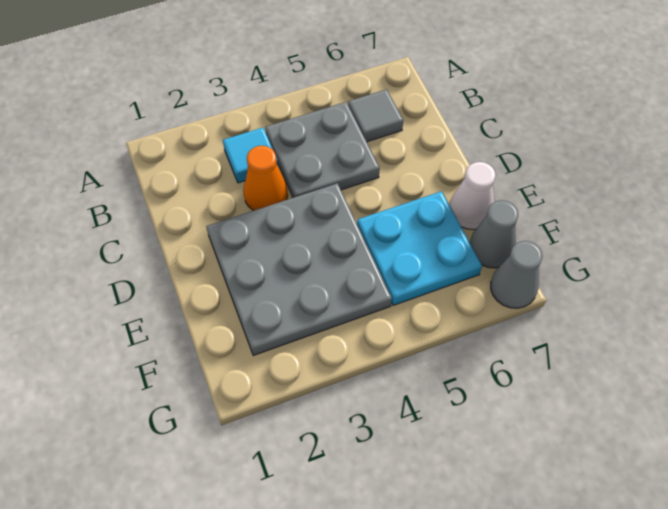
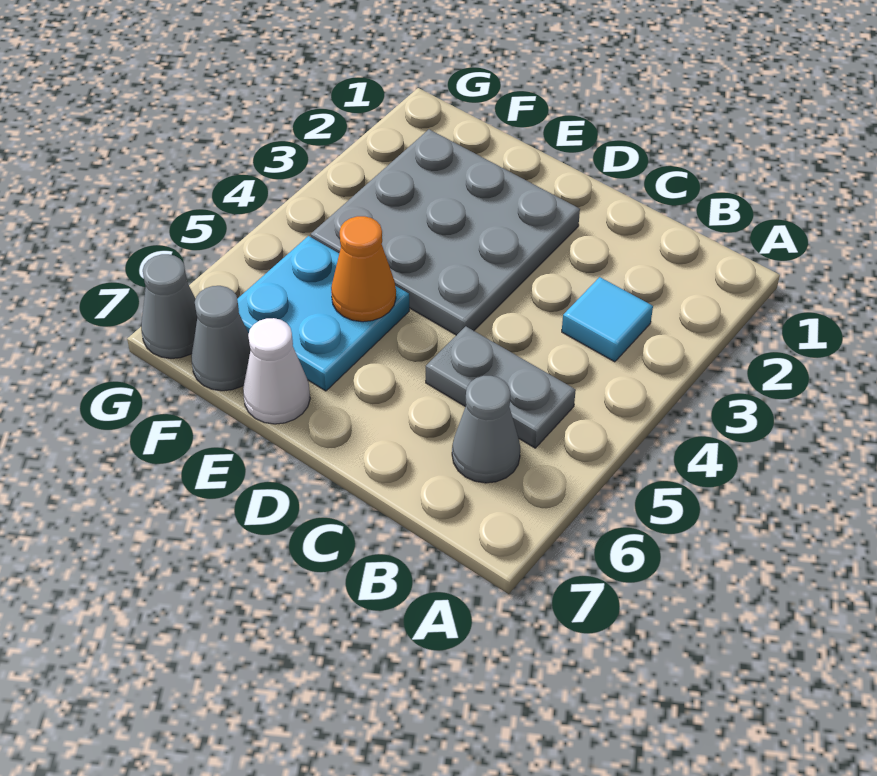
grey 2x2 plate [265,102,380,198] -> grey 1x2 plate [426,326,576,448]
grey 1x1 tile [348,89,403,142] -> grey 1x1 cone [452,376,520,483]
orange 1x1 cone [243,146,288,211] -> orange 1x1 cone moved to [331,216,396,322]

